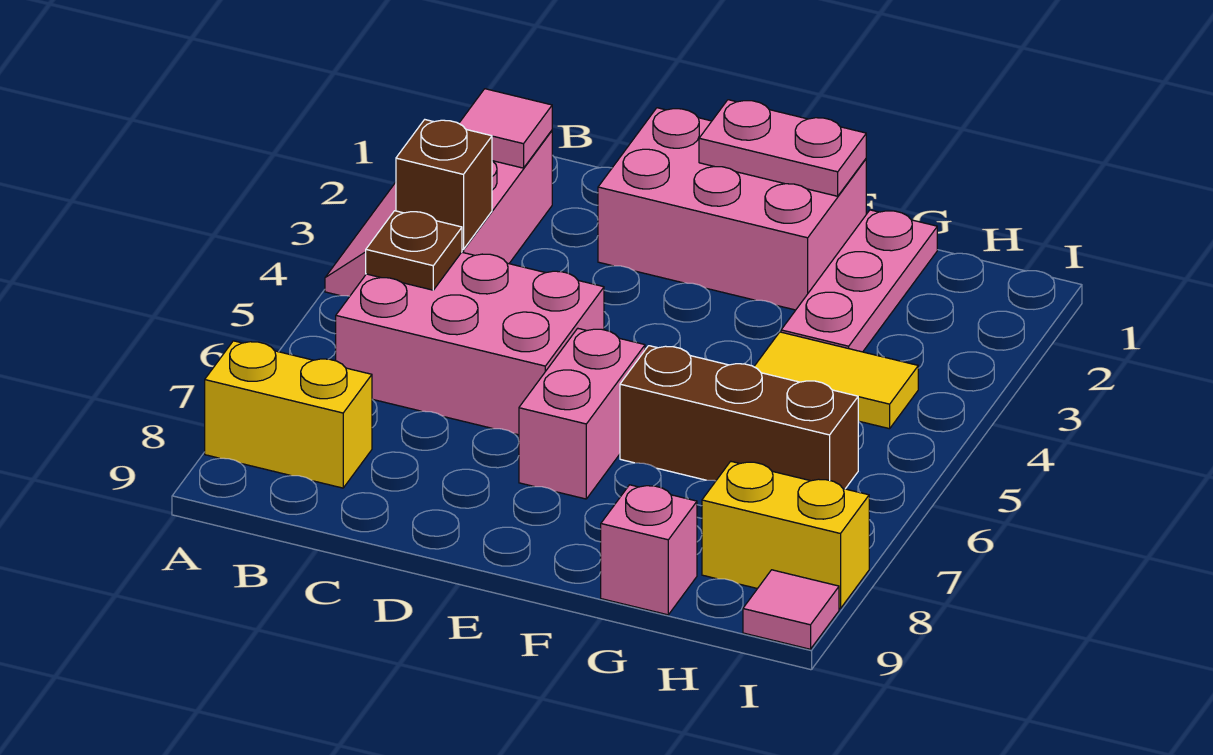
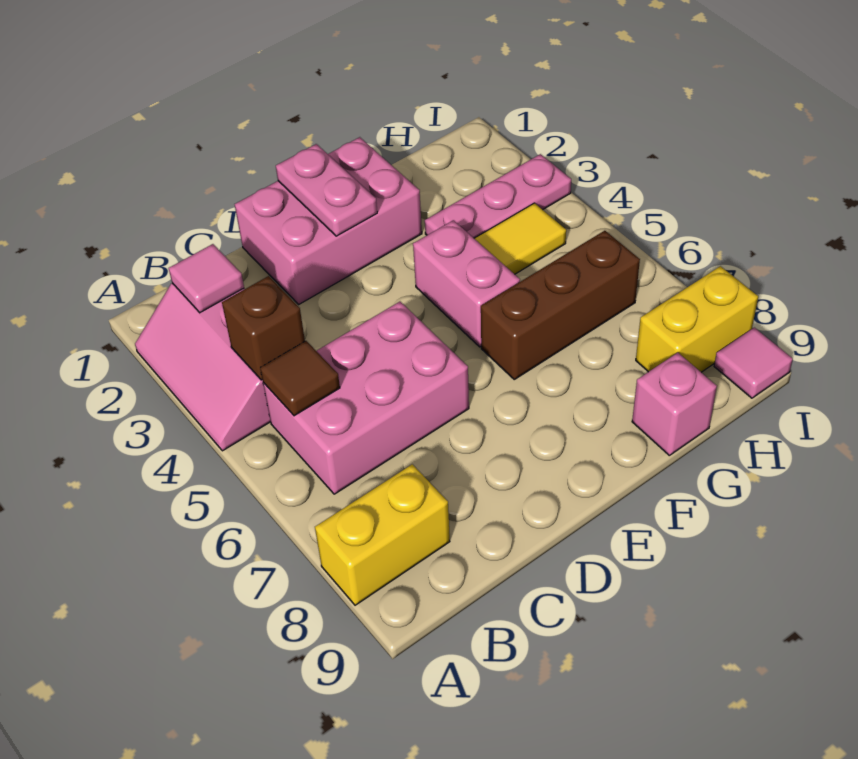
brown 1x1 plate [366,211,462,290] -> brown 1x1 tile [260,341,340,416]
pink 1x2 plate [699,100,866,196] -> pink 1x2 plate turned to [276,144,377,236]
pink 1x2 brick [519,328,645,499] -> pink 1x2 brick moved to [413,220,520,347]
pink 1x3 plate [781,210,937,352] -> pink 1x3 plate turned to [425,154,571,238]

